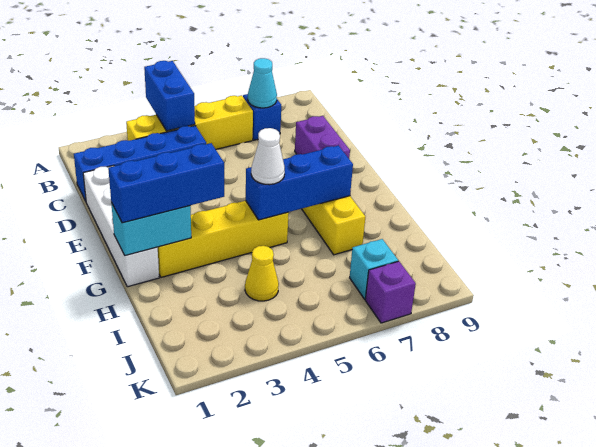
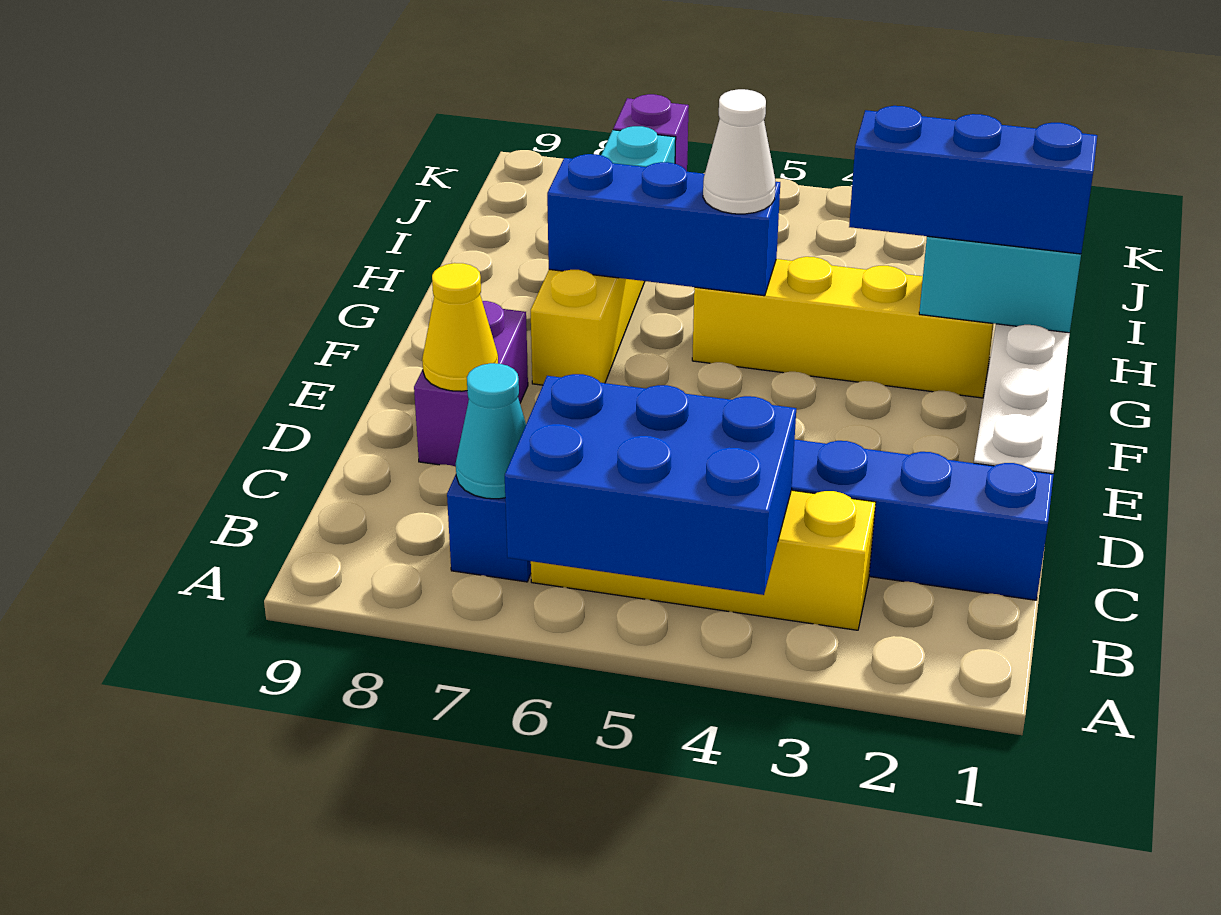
blue 1x2 brick [144,61,195,131] -> blue 2x3 brick [505,374,796,595]
yellow 1x1 cone [245,246,279,301] -> yellow 1x1 cone moved to [422,263,498,391]

